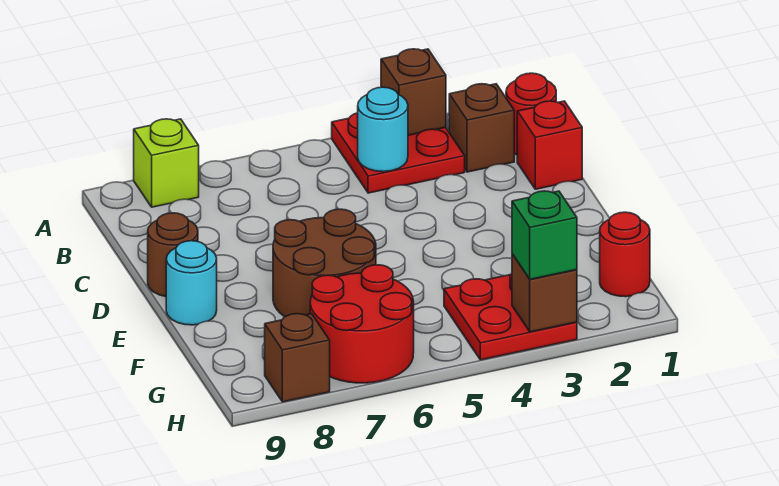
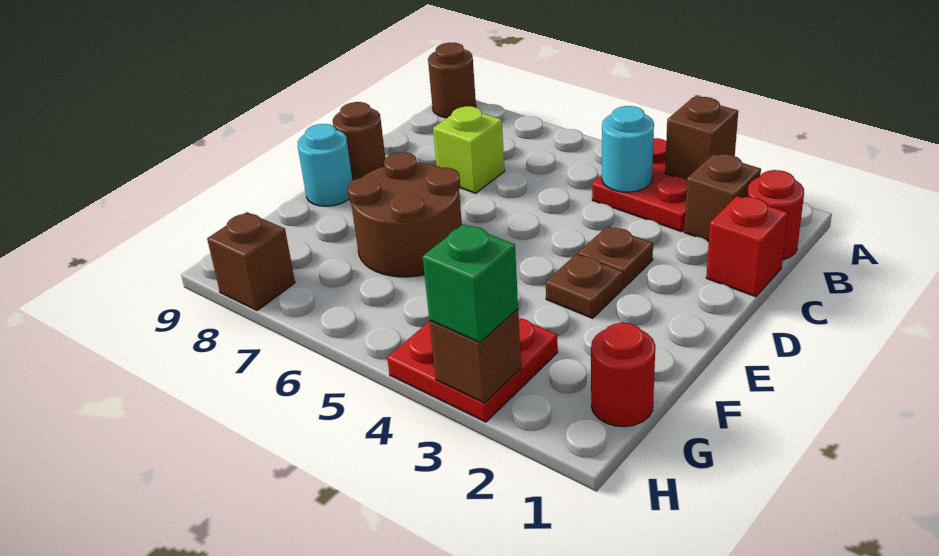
lime 1x1 brick [134,119,199,207] -> lime 1x1 brick moved to [433,106,505,193]
none -> brown 1x1 round brick [428,43,476,118]
none -> brown 1x1 plate [578,226,653,288]
none -> brown 1x1 plate [546,254,623,318]
red 2x2 round brick [310,265,414,383] -> none

